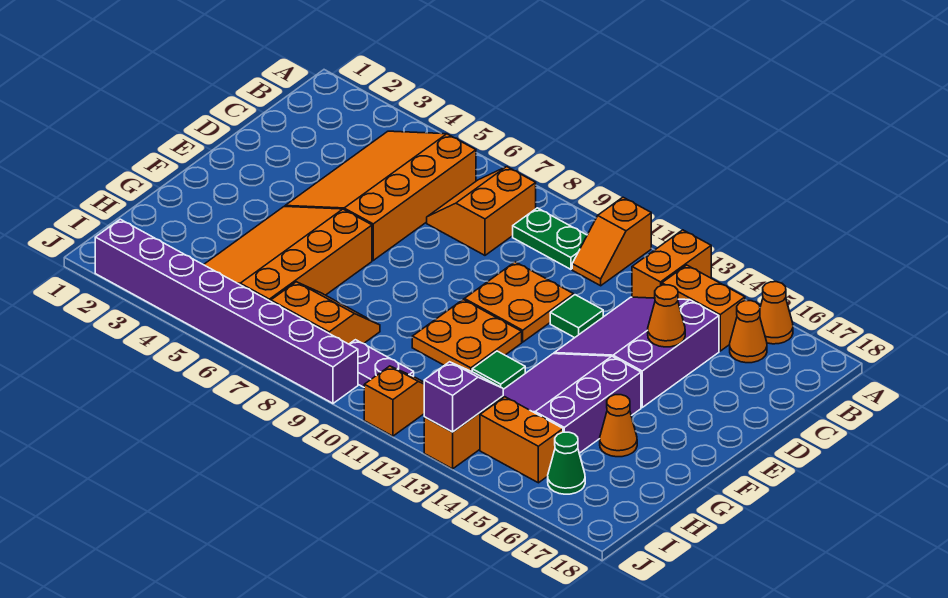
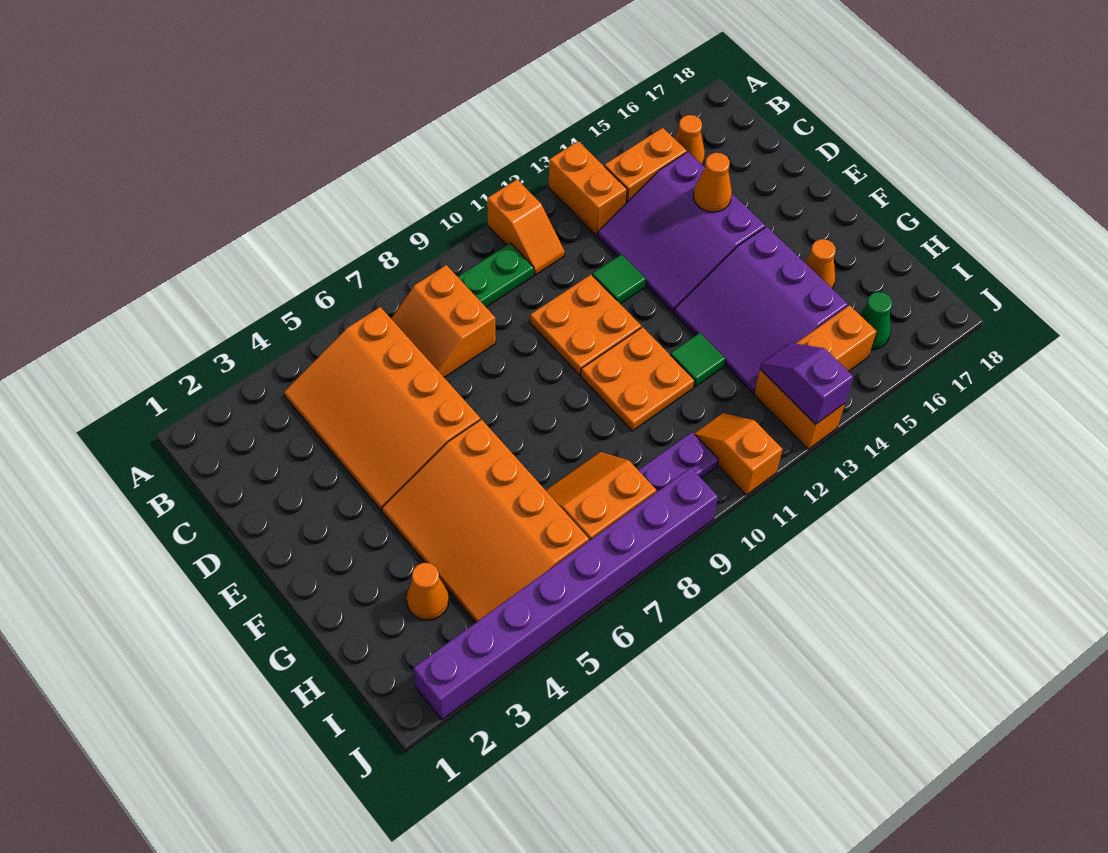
orange 1x1 cone [760,282,793,344] -> orange 1x1 cone moved to [407,563,449,620]

